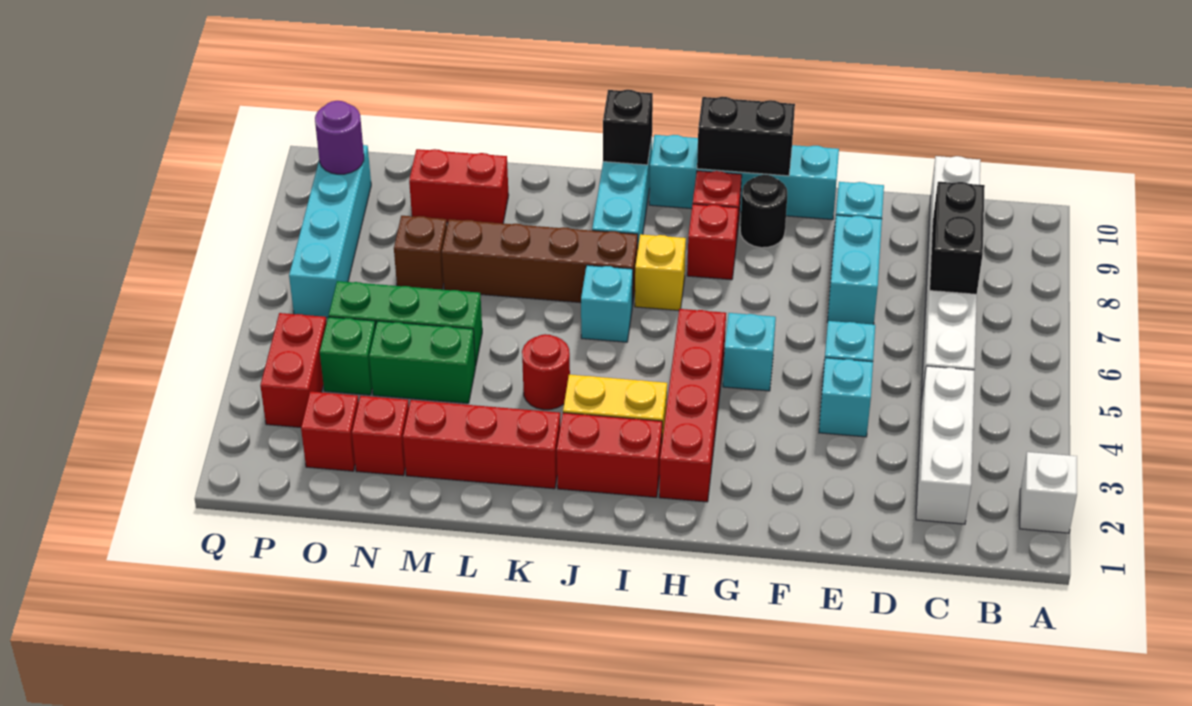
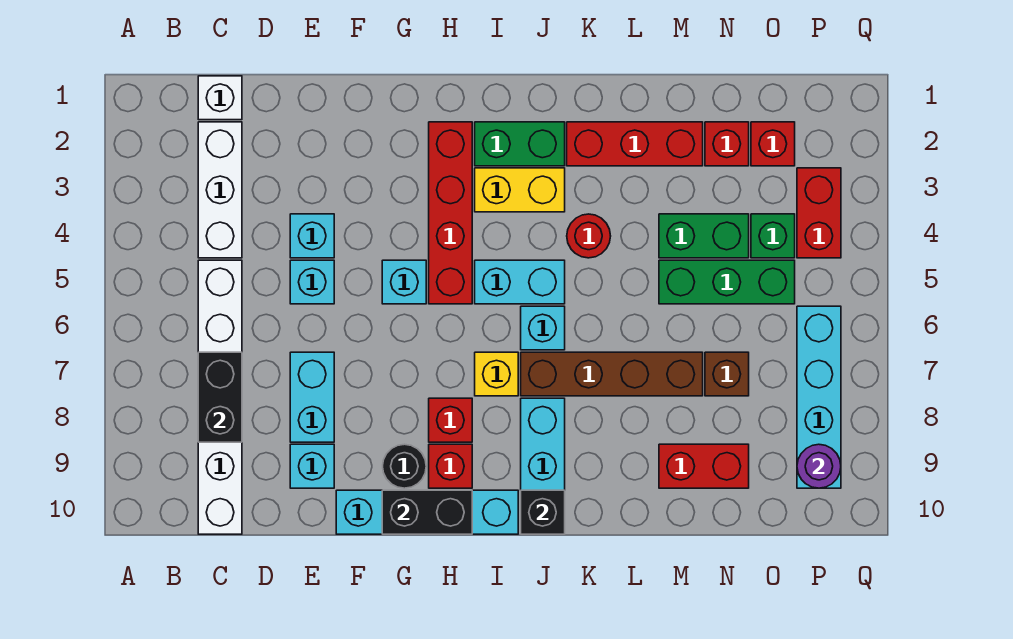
white 1x1 brick [1020,452,1077,533] -> white 1x1 brick moved to [198,76,242,120]
red 1x2 brick [557,413,662,497] -> green 1x2 brick [475,122,565,166]
none -> cyan 1x2 brick [475,260,565,304]

